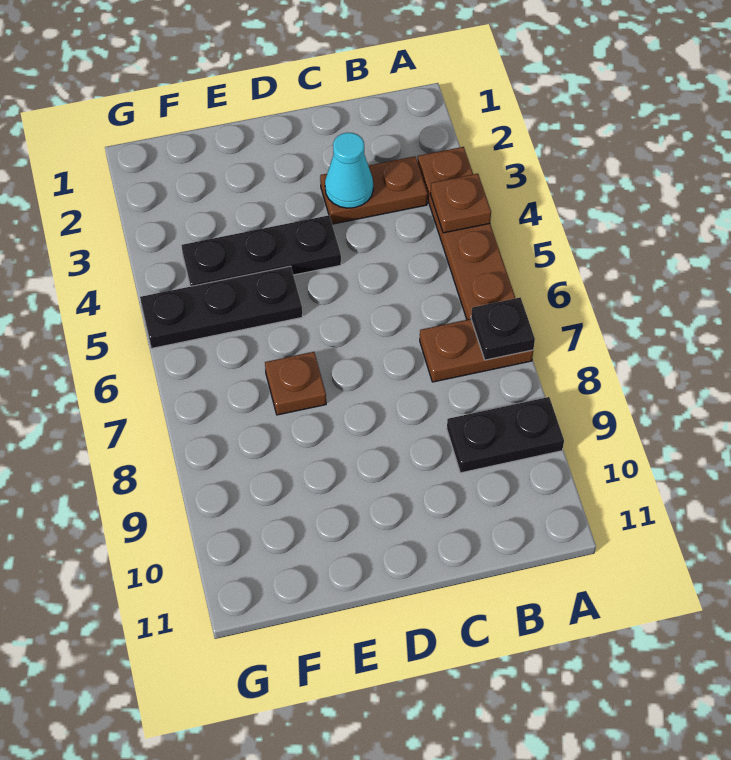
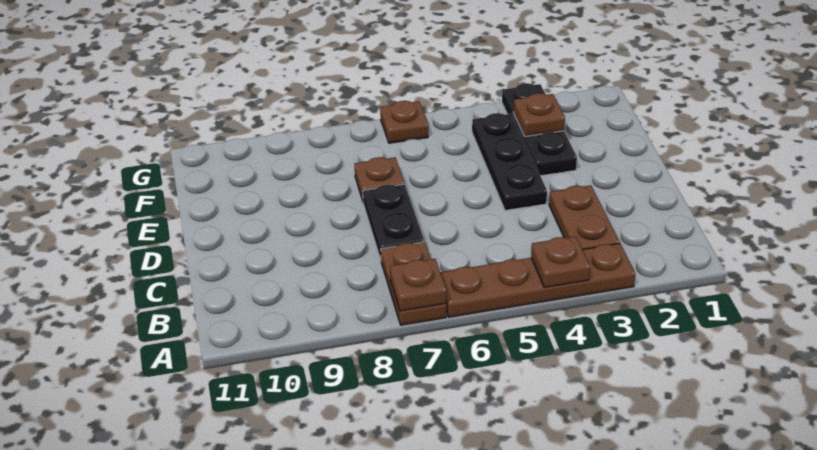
black 1x1 plate [471,298,535,360] -> brown 1x1 plate [390,259,446,311]
black 1x2 plate [447,397,564,473] -> black 1x2 plate moved to [363,184,424,260]
cyan 1x1 cone [325,133,373,208] -> none
black 1x3 plate [140,266,302,349] -> black 1x3 plate moved to [502,83,577,176]
none -> brown 1x1 plate [513,93,565,137]
none -> brown 1x1 plate [380,101,428,143]

